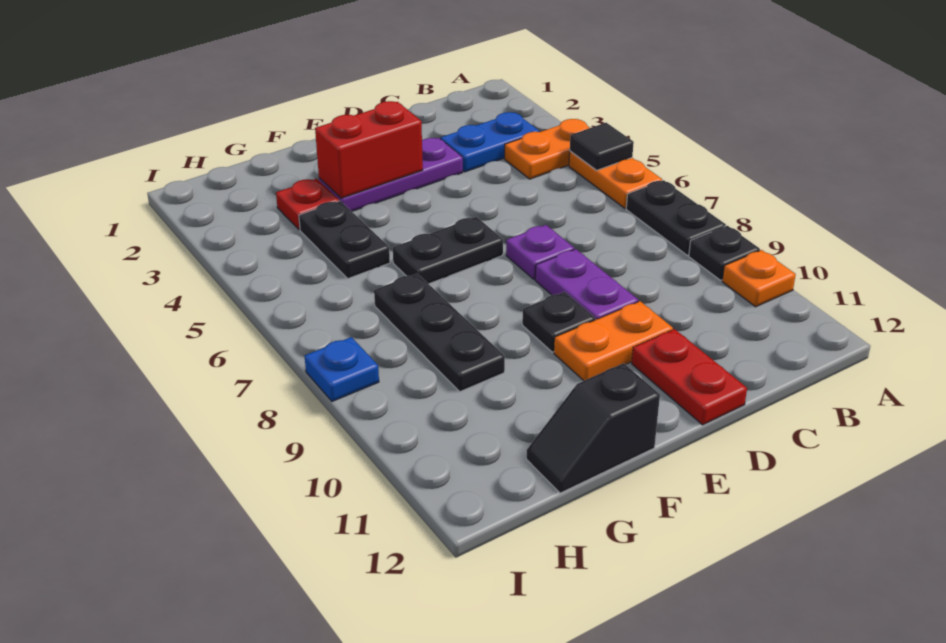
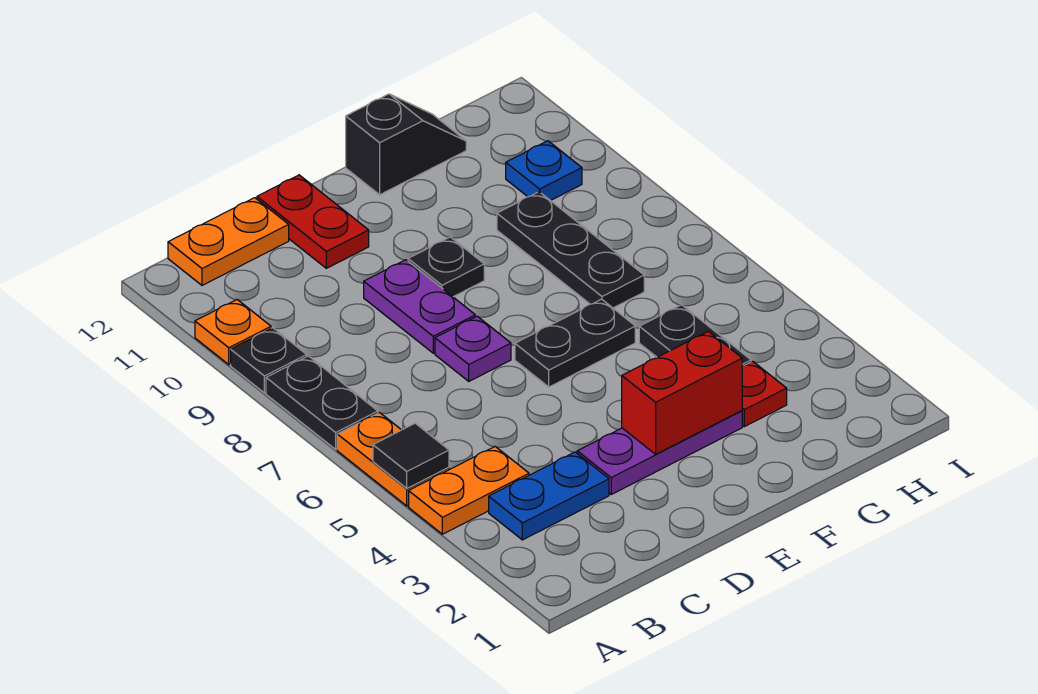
orange 1x2 plate [554,301,673,381] -> orange 1x2 plate moved to [168,198,289,285]
blue 1x1 plate [305,337,379,401] -> blue 1x1 plate moved to [506,141,582,201]

